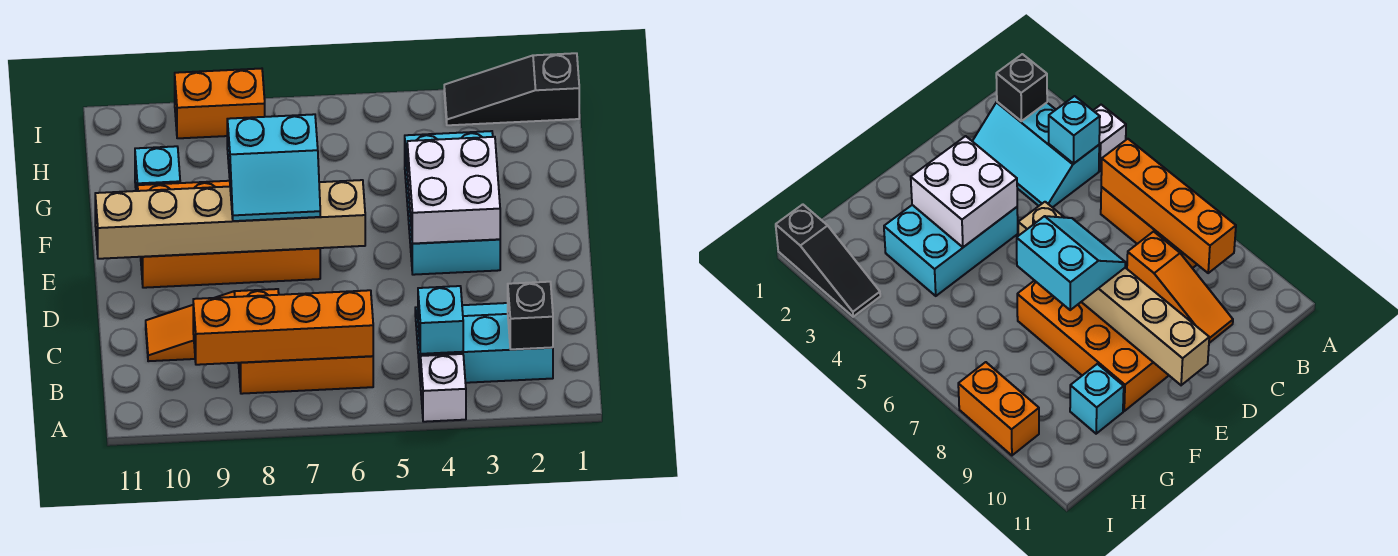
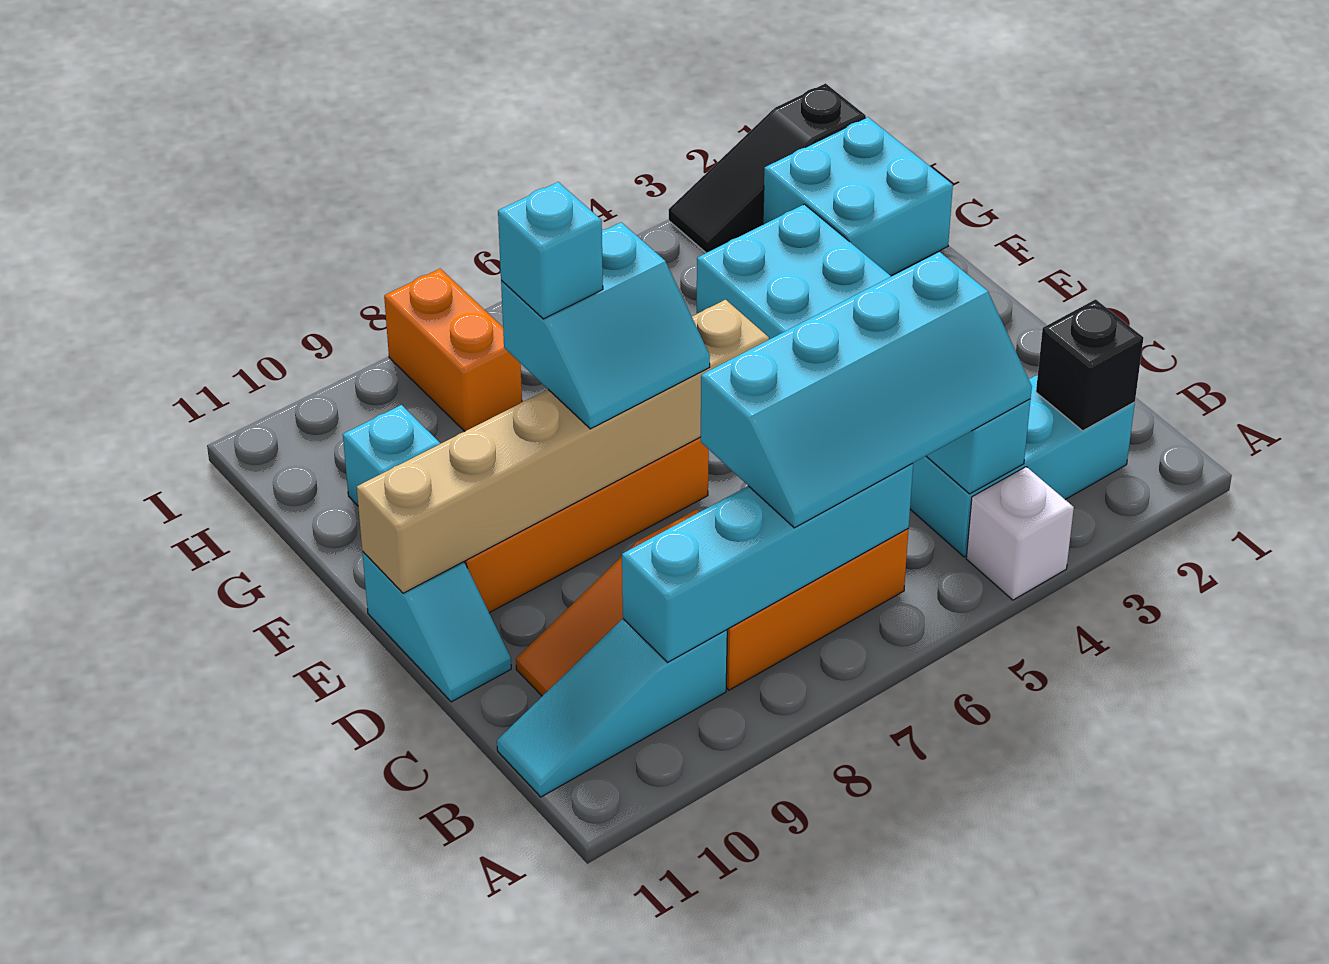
none -> cyan 2x4 slope [701,252,1032,528]
orange 1x4 brick [193,290,373,365] -> cyan 1x4 brick [622,463,913,662]
none -> cyan 1x3 slope [497,619,727,797]
none -> cyan 1x2 slope [362,552,511,702]
white 2x2 brick [407,137,500,244] -> none
none -> cyan 1x1 brick [498,182,603,319]
none -> cyan 2x2 brick [763,117,953,276]
orange 1x2 brick [175,69,265,138] -> orange 1x2 brick turned to [384,269,522,431]

